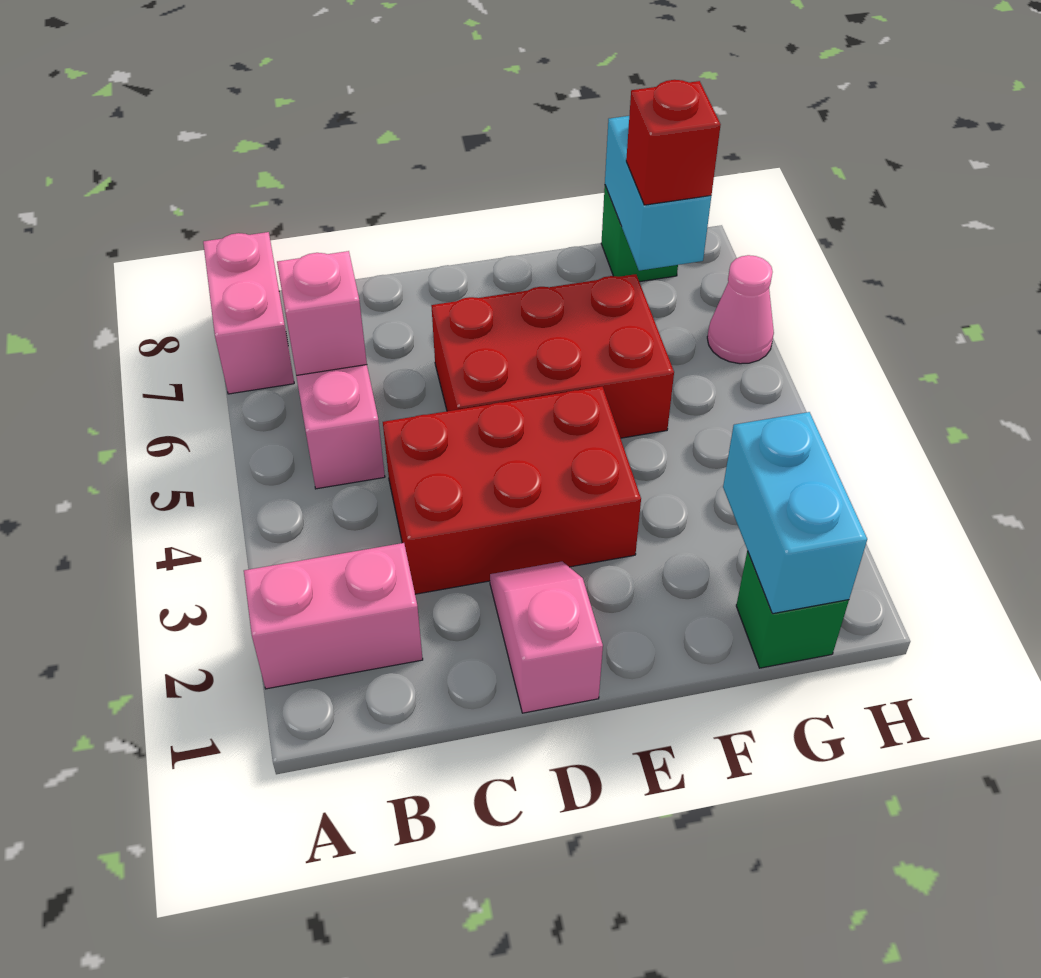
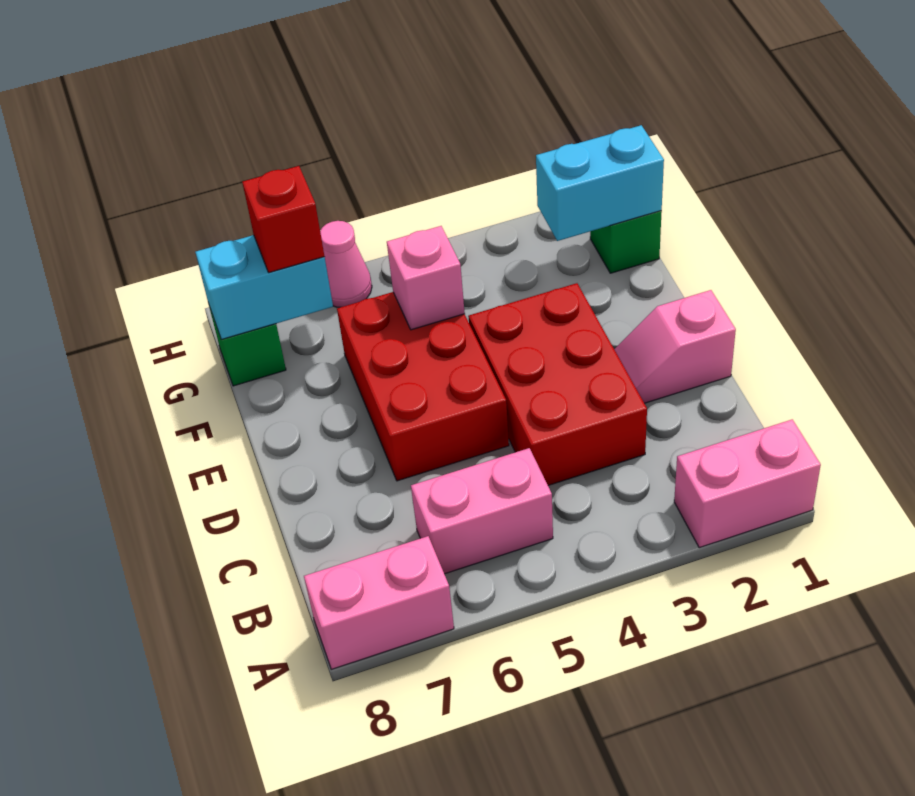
pink 1x2 brick [244,543,423,689] -> pink 1x2 brick turned to [674,419,821,548]
pink 1x1 brick [277,251,367,375] -> pink 1x1 brick moved to [387,226,465,330]

